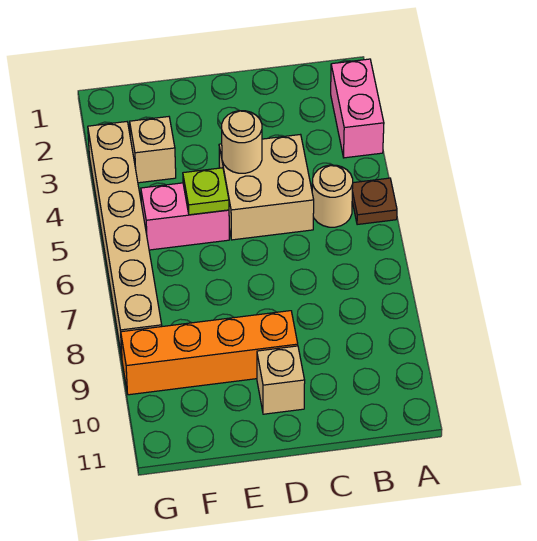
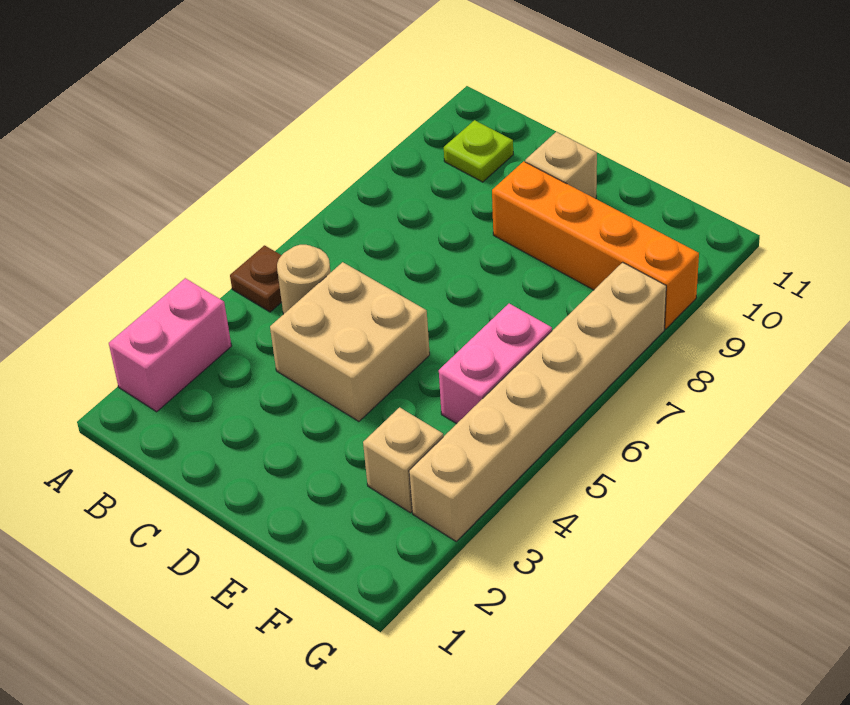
tan 1x1 round brick [222,111,262,173] -> none
pink 1x2 brick [141,183,229,250] -> pink 1x2 brick turned to [439,304,552,424]
lime 1x1 plate [183,168,229,215] -> lime 1x1 plate moved to [444,120,513,182]

